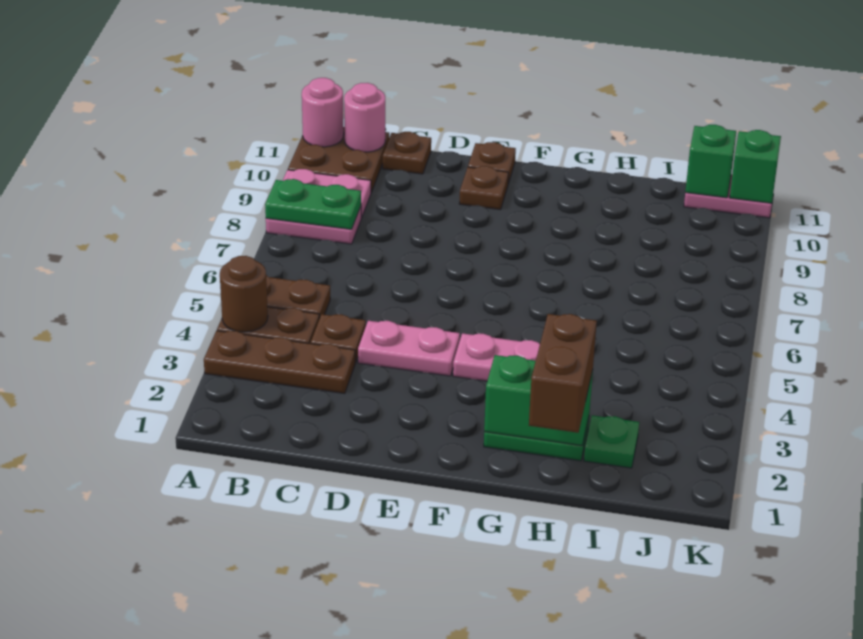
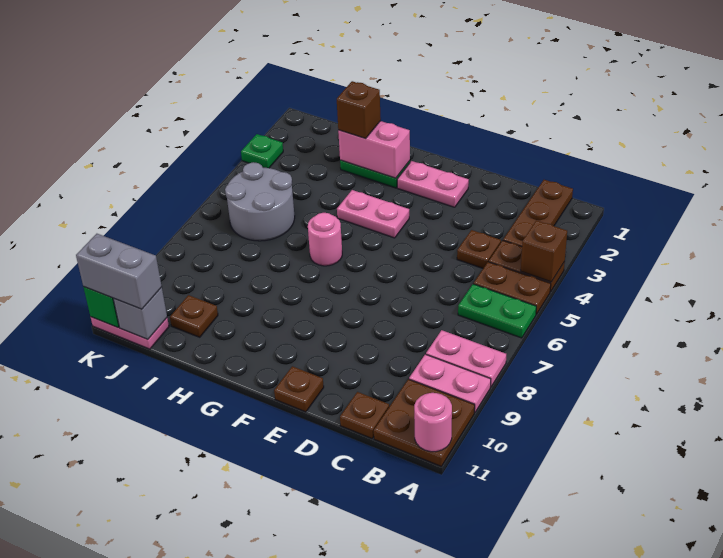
brown 1x3 plate [204,331,355,394] -> brown 1x3 plate turned to [503,180,573,247]
brown 1x1 round brick [220,256,268,332] -> brown 1x1 brick [521,220,567,282]
green 1x2 plate [265,179,361,229] -> green 1x2 plate moved to [458,284,536,338]
pink 1x1 round brick [344,83,385,152] -> pink 1x1 round brick moved to [308,213,342,266]
pink 1x2 plate [358,321,460,376] -> pink 1x2 plate moved to [397,161,469,207]
brown 1x1 plate [459,166,508,210] -> brown 1x1 plate moved to [170,295,218,337]
green 1x2 brick [484,355,593,446] -> pink 1x2 brick [338,121,410,178]
brown 1x2 brick [529,314,597,433] -> brown 1x1 brick [337,81,381,138]
green 1x1 plate [584,415,639,468] -> green 1x1 plate moved to [241,134,283,168]
none -> grey 2x2 round brick [225,162,295,241]
green 1x1 brick [685,125,736,198] -> grey 1x1 brick [113,287,167,339]
none -> grey 1x2 brick [76,234,162,309]

